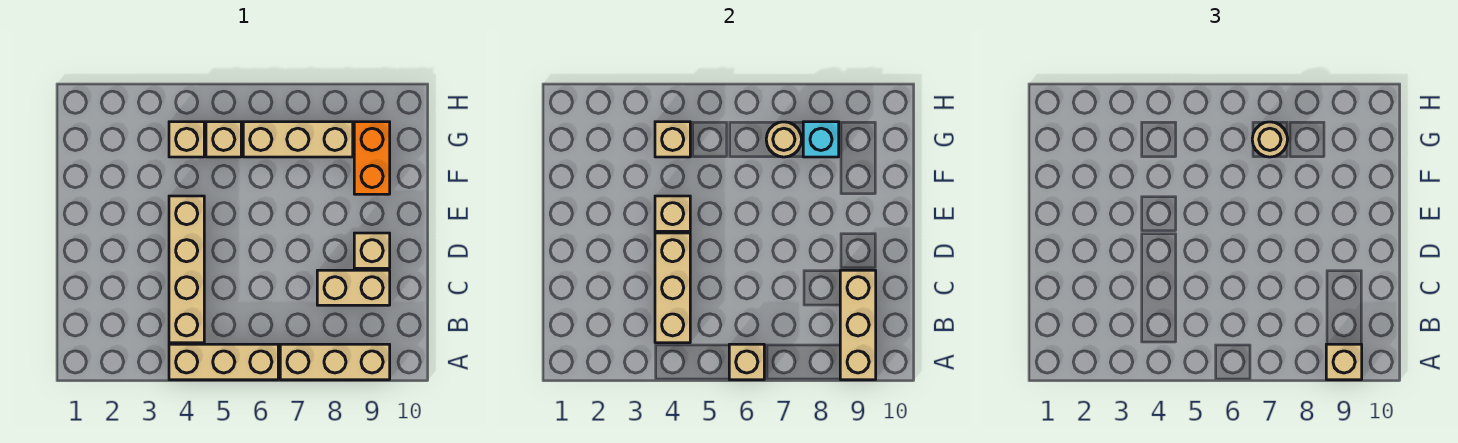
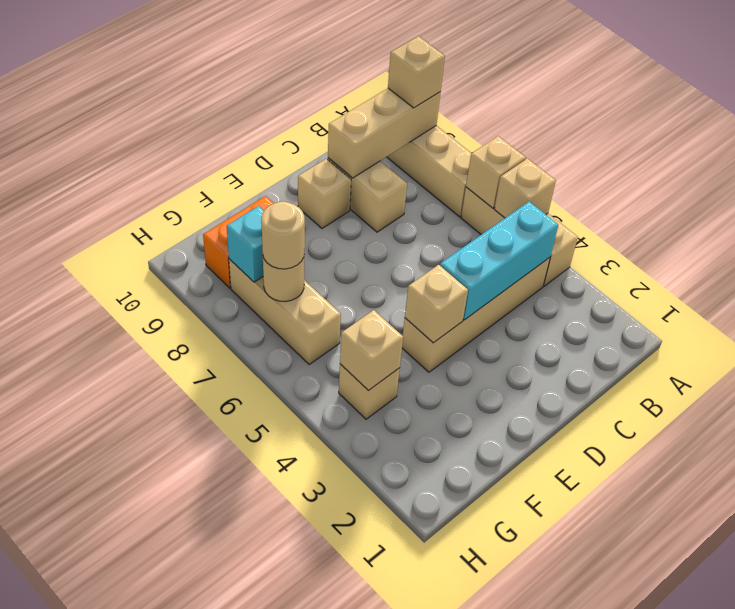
tan 1x3 brick [655,233,690,343] -> cyan 1x3 brick [440,202,558,320]
tan 1x1 brick [206,122,241,157] -> tan 1x1 brick moved to [494,158,556,218]

